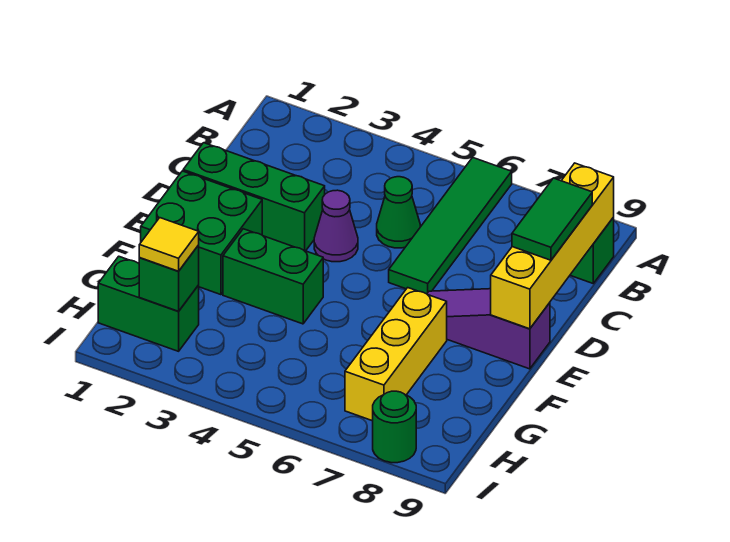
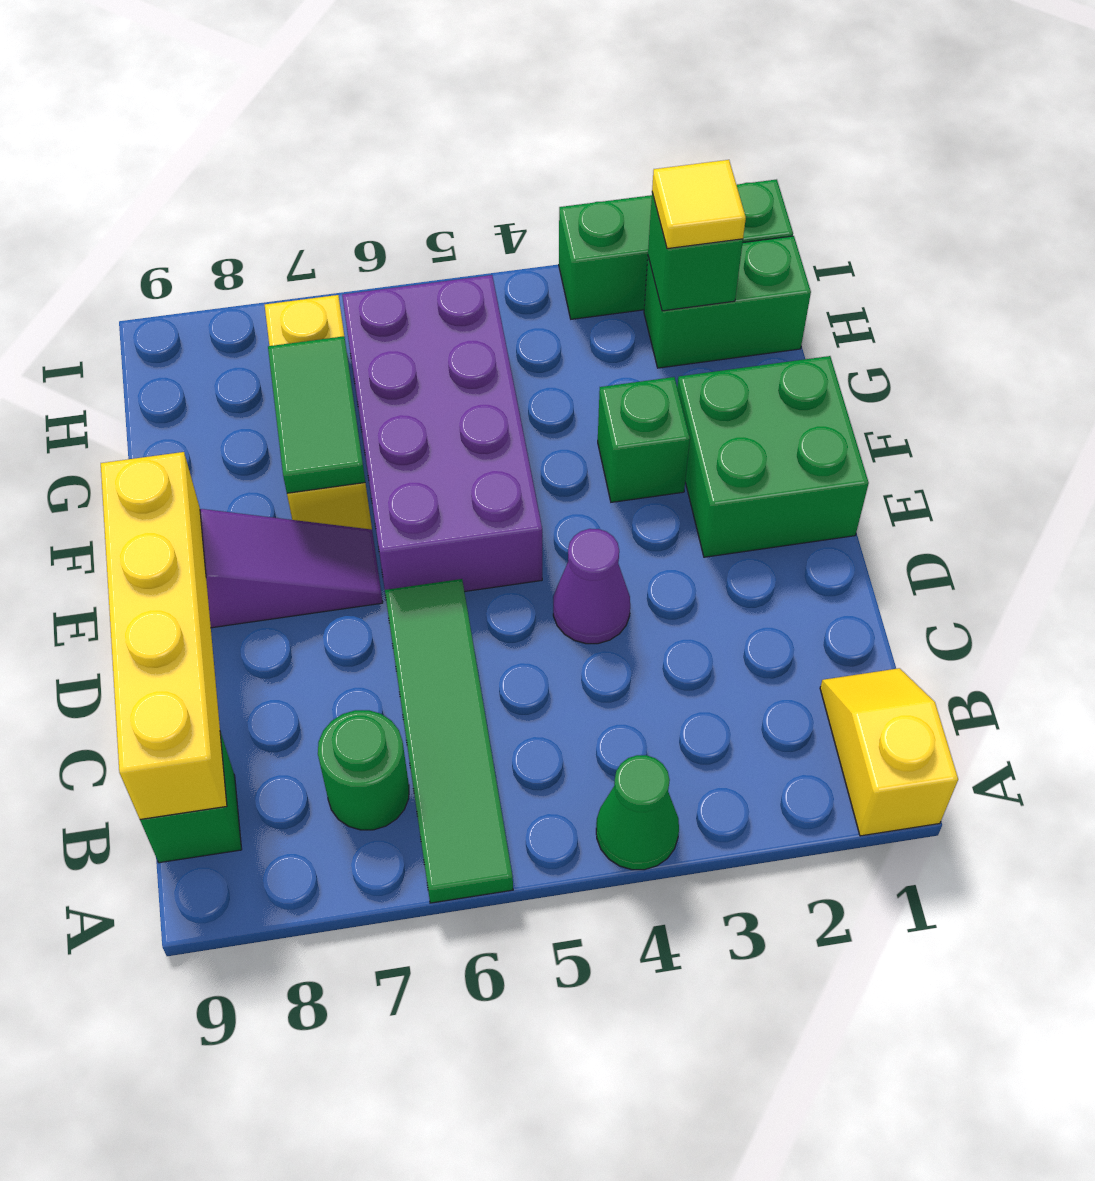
none -> yellow 1x2 slope [820,668,958,836]
green 1x1 cone [377,177,420,248] -> green 1x1 cone moved to [596,755,679,870]
green 1x2 tile [512,178,592,260] -> green 1x2 tile moved to [268,336,365,493]
green 1x3 brick [183,143,325,251] -> green 1x3 brick moved to [559,179,793,319]
none -> purple 2x4 brick [342,275,542,592]
green 1x2 brick [223,229,323,324] -> green 1x1 brick [598,377,690,502]
green 1x1 round brick [373,391,416,463] -> green 1x1 round brick moved to [318,710,409,830]

